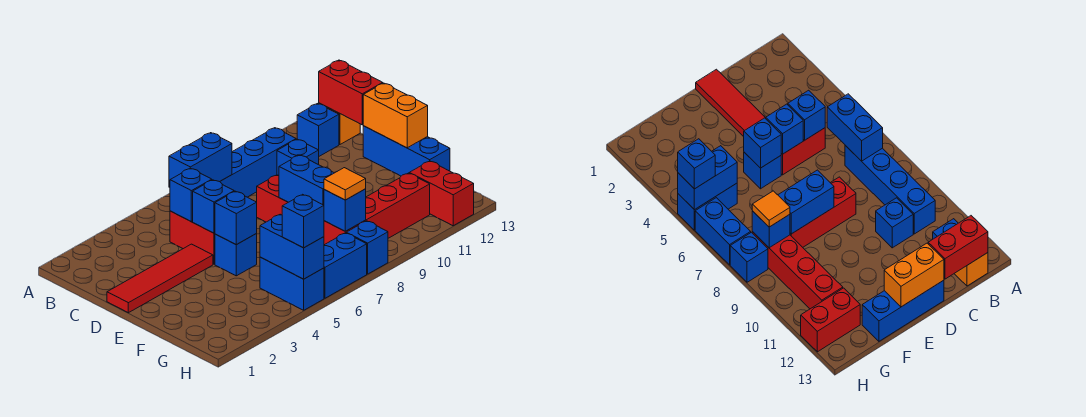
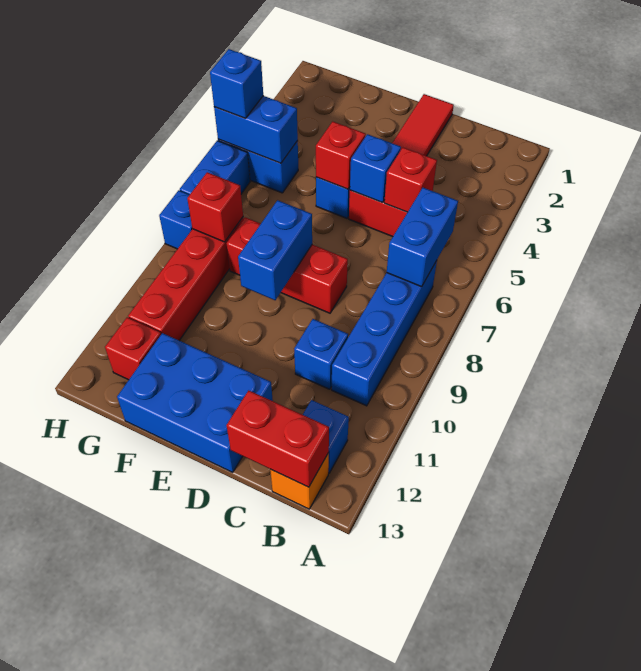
blue 1x1 brick [170,168,212,221] -> red 1x1 brick [384,148,437,212]
blue 1x3 brick [363,126,450,176] -> blue 2x3 brick [117,333,273,472]
orange 1x2 brick [363,83,428,148] -> none
blue 1x1 brick [215,191,257,245] -> red 1x1 brick [316,121,366,189]
blue 1x2 brick [279,155,334,205] -> blue 1x2 brick turned to [238,200,312,300]
blue 1x1 brick [324,189,366,231] -> red 1x1 brick [187,172,243,242]
orange 1x1 tile [324,168,366,200] -> none
red 1x2 brick [409,161,474,226] -> red 1x1 brick [105,317,161,380]

